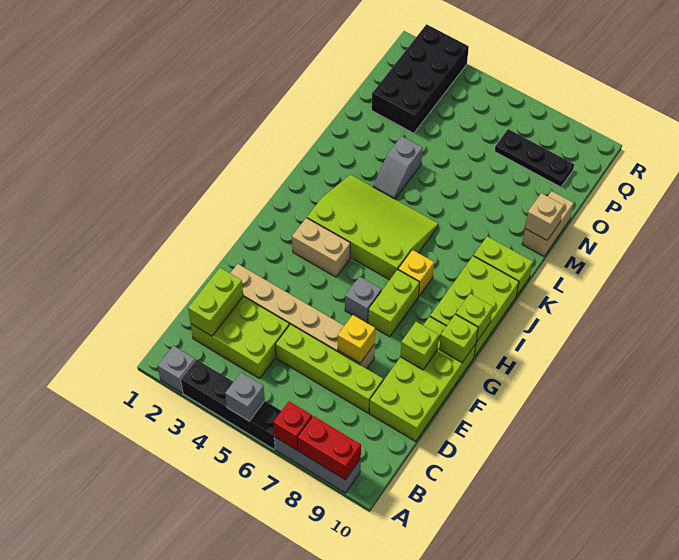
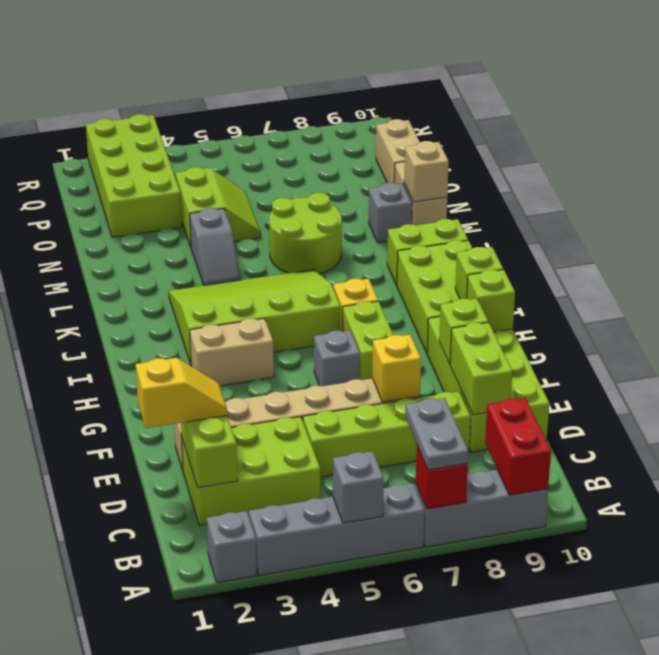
black 1x4 brick [181,359,281,449] -> grey 1x4 brick [249,483,425,575]
none -> grey 1x2 plate [405,398,468,470]
red 1x2 brick [298,416,361,480] -> red 1x2 brick turned to [485,398,551,495]
none -> yellow 1x2 slope [136,358,227,428]
none -> lime 1x2 brick [450,322,512,415]
none -> lime 2x2 round brick [269,193,342,274]
none -> grey 1x1 brick [369,183,412,243]
none -> lime 2x2 slope [175,167,261,247]
black 2x4 brick [372,24,469,133] -> lime 2x4 brick [86,114,182,237]
none -> tan 1x2 brick [376,119,420,183]
black 1x3 plate [495,129,574,187] -> none

